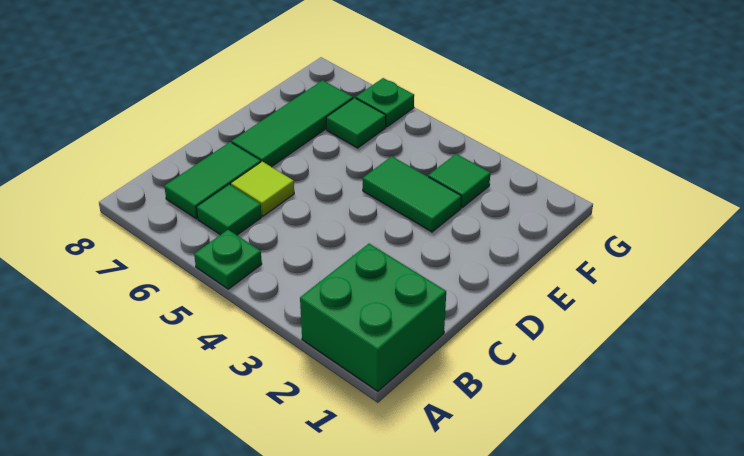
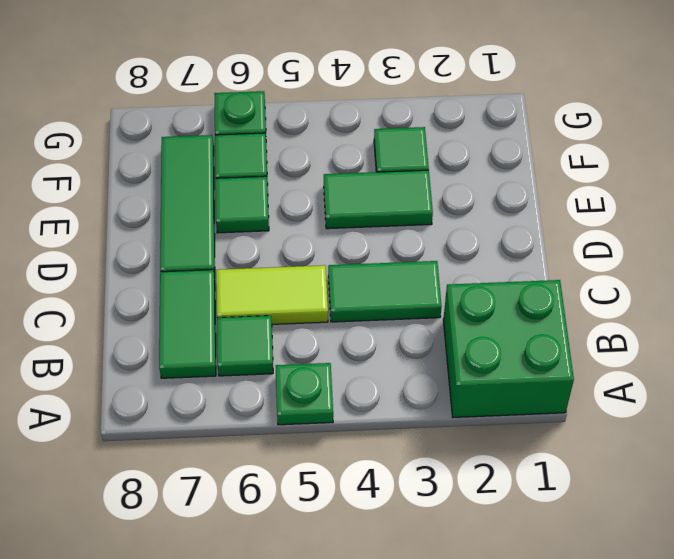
none -> green 1x2 tile [328,261,442,322]
lime 1x1 tile [231,161,294,216] -> lime 1x2 tile [216,265,328,324]
none -> green 1x1 tile [215,176,269,233]

